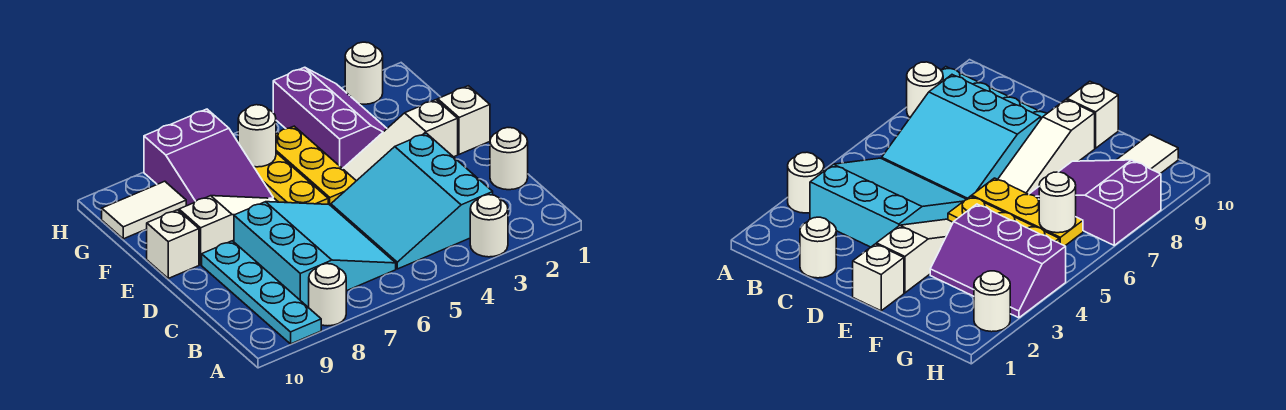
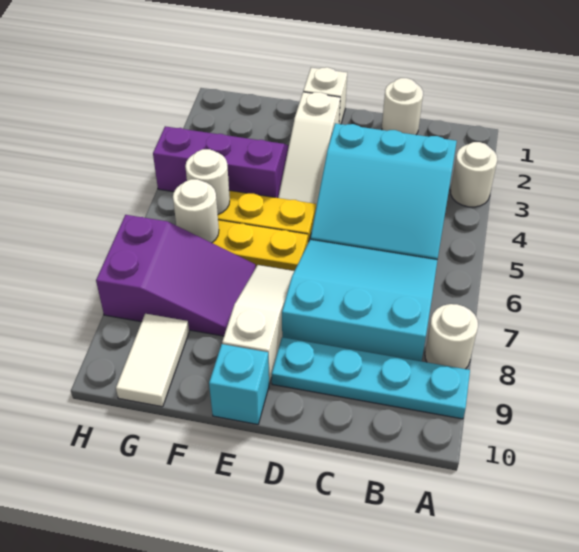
white 1x1 brick [147,210,199,278] -> cyan 1x1 brick [209,344,269,424]
white 1x1 round brick [345,42,383,104] -> white 1x1 round brick moved to [185,149,230,214]

